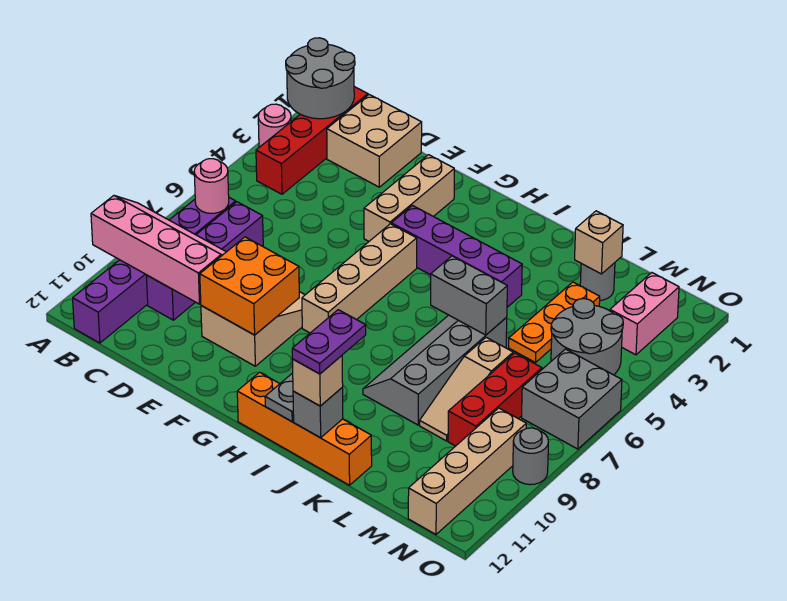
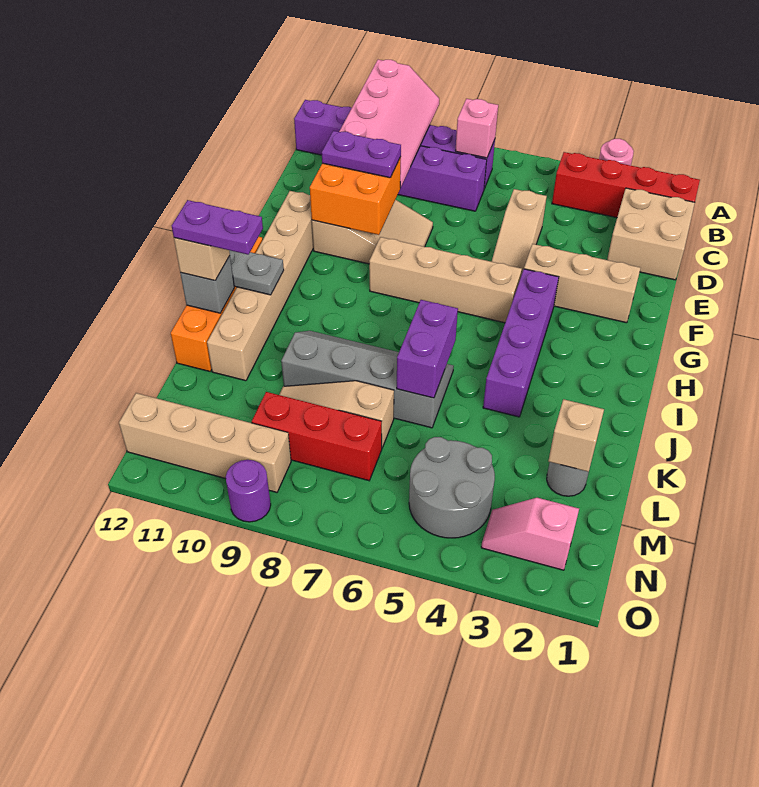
grey 2x2 round brick [286,38,355,119] -> none
pink 1x1 round brick [194,159,229,213] -> pink 1x1 brick [455,99,498,158]
none -> tan 1x3 slope [492,189,547,275]
none -> purple 1x2 plate [322,131,401,178]
none -> tan 1x6 brick [207,191,313,381]
grey 1x2 brick [431,256,507,335] -> purple 1x2 brick [397,300,458,398]
orange 1x3 plate [509,282,600,362] -> none
pink 1x2 brick [610,273,679,355] -> pink 1x2 slope [481,498,579,570]
grey 2x2 brick [522,349,622,449] -> none
grey 1x1 round brick [513,428,548,485] -> purple 1x1 round brick [226,460,271,522]

